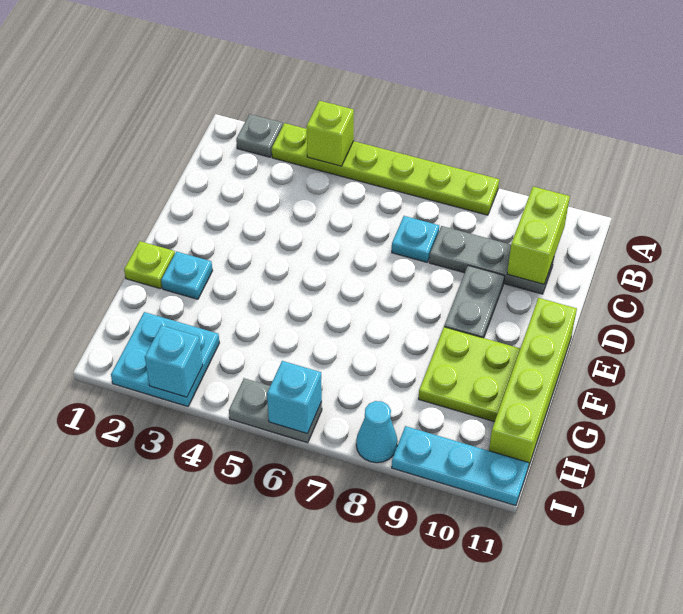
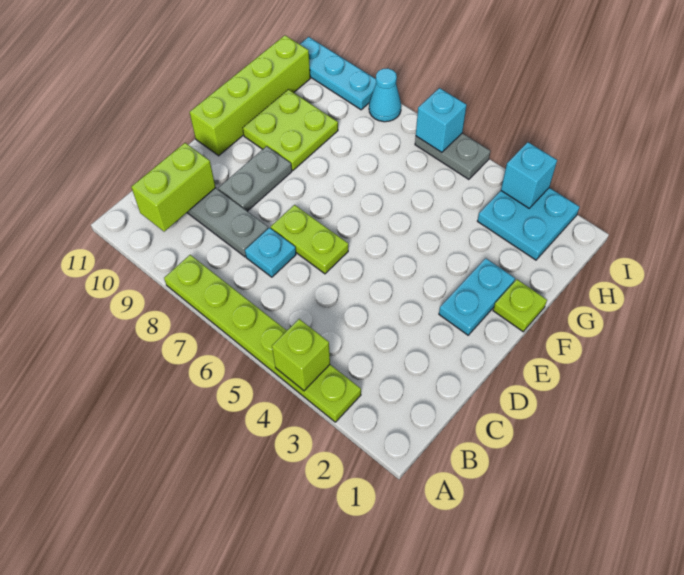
grey 1x1 plate [236,114,283,157] -> none
none -> lime 1x2 plate [271,205,348,274]
cyan 1x1 plate [161,252,213,299] -> cyan 1x2 plate [439,258,515,335]

